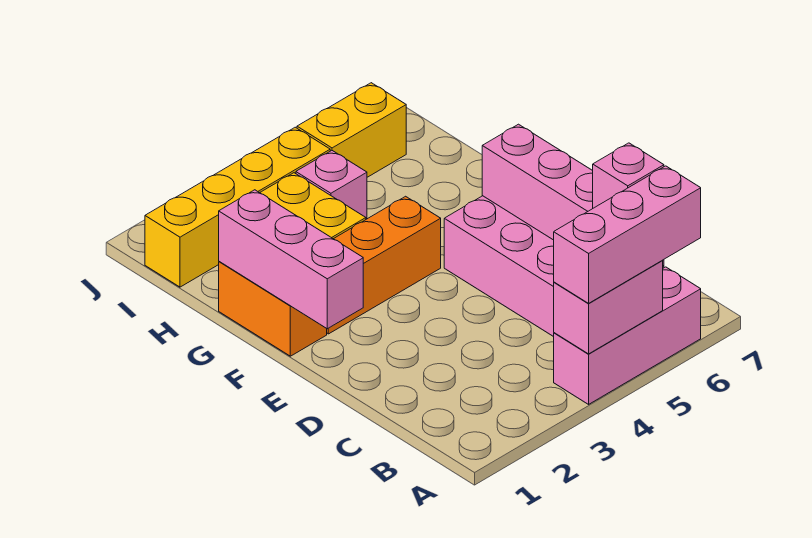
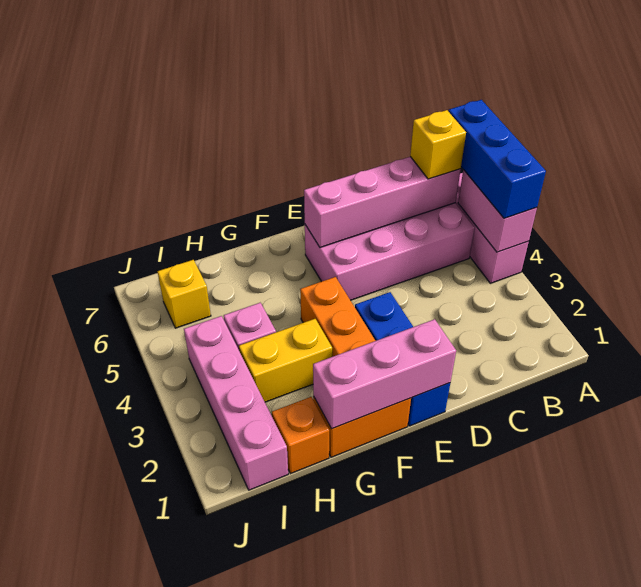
pink 1x3 brick [554,166,701,303] -> blue 1x3 brick [449,100,546,218]
pink 1x1 brick [593,143,664,208] -> yellow 1x1 brick [410,110,466,179]
none -> blue 1x3 brick [355,292,450,426]
none -> orange 1x1 brick [272,397,329,474]
yellow 1x4 brick [145,127,330,287] -> pink 1x4 brick [184,316,288,490]
yellow 1x2 brick [297,83,406,177] -> yellow 1x1 brick [157,260,211,328]

